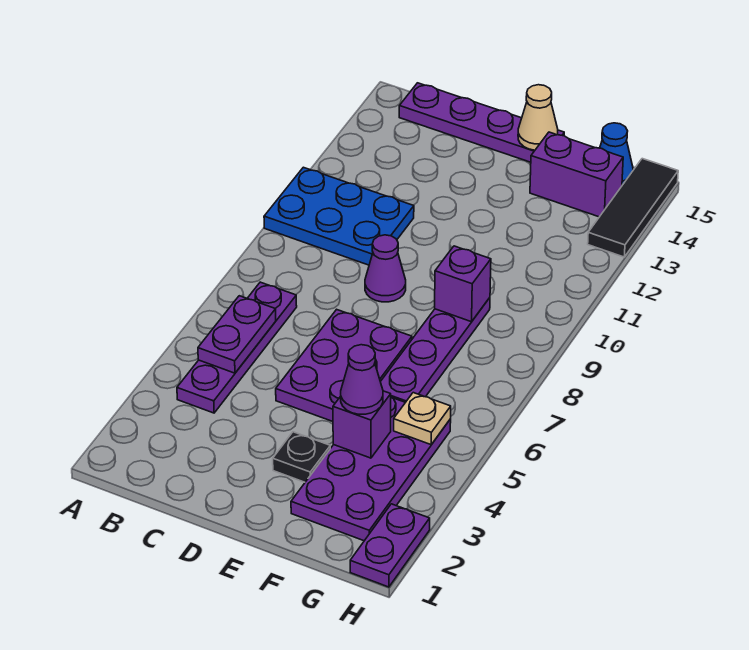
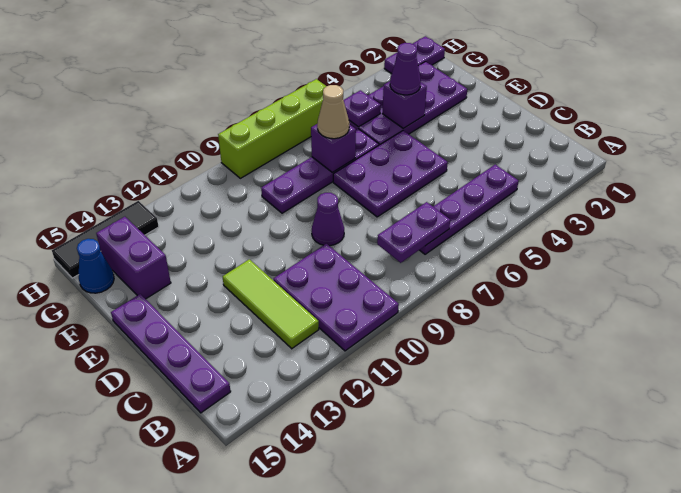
blue 2x3 plate [264,167,414,265] -> purple 2x3 plate [273,244,399,351]
purple 1x2 plate [198,296,276,373] -> purple 1x2 plate moved to [377,202,450,263]
none -> lime 1x3 tile [223,259,319,349]
black 1x1 plate [273,432,330,482] -> none
tan 1x1 cone [518,85,558,150] -> tan 1x1 cone moved to [317,85,349,139]
purple 1x1 brick [435,246,491,322] -> purple 1x1 brick moved to [311,124,356,173]
tan 1x1 plate [394,393,451,445] -> purple 1x1 plate [344,90,381,127]
none -> lime 1x4 brick [218,79,326,178]

